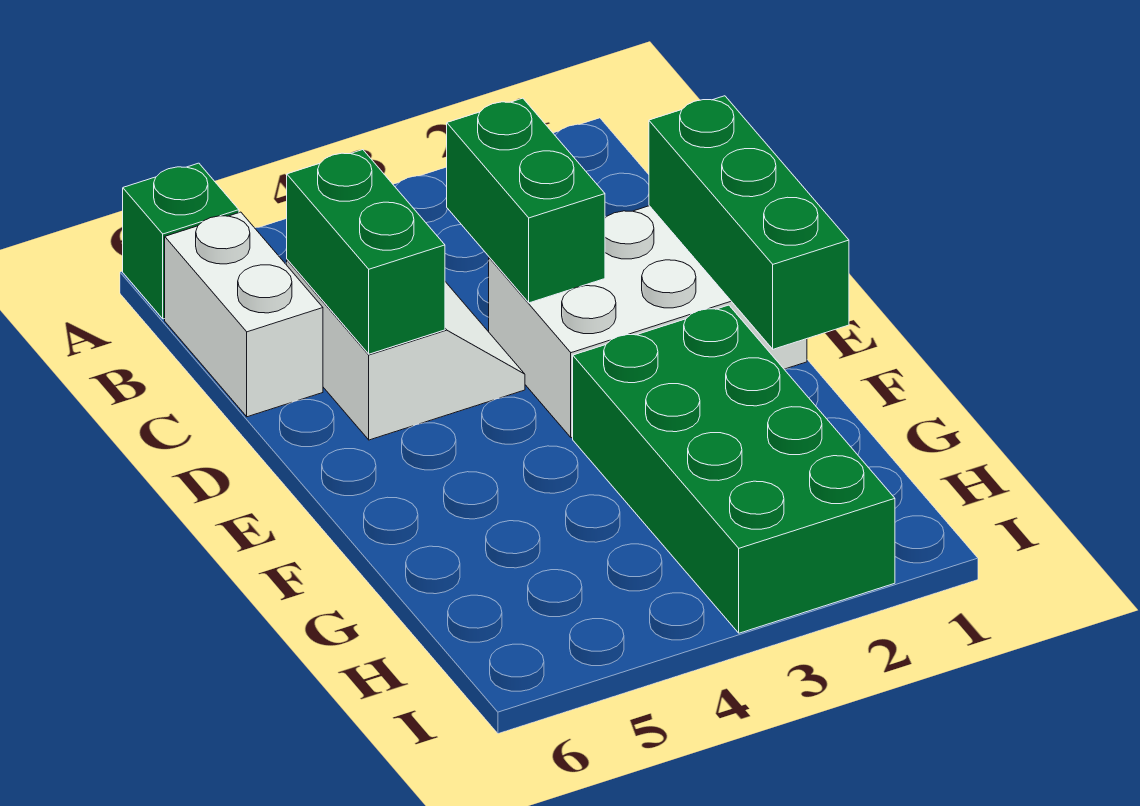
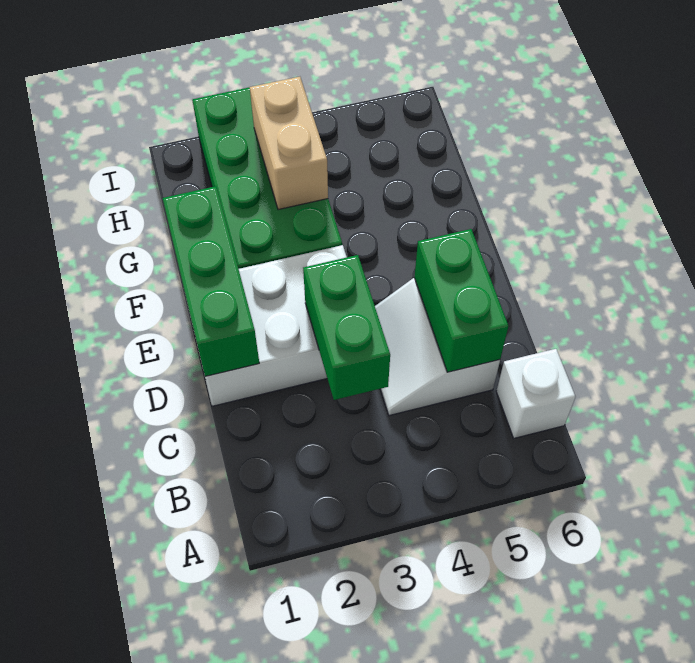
green 1x1 brick [123,163,239,319] -> none
white 1x2 brick [165,212,323,417] -> white 1x1 brick [496,349,575,438]
none -> tan 1x2 brick [250,77,328,210]

